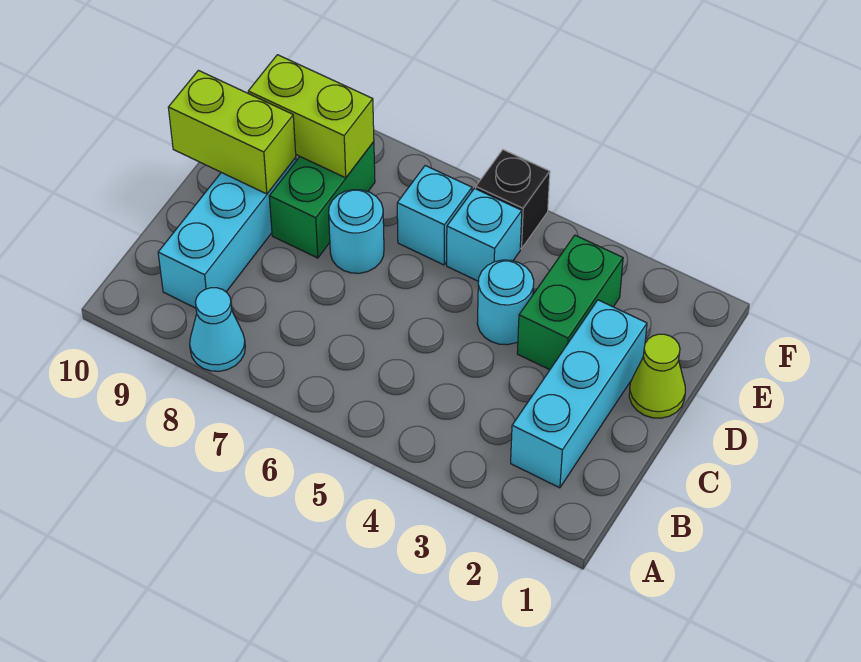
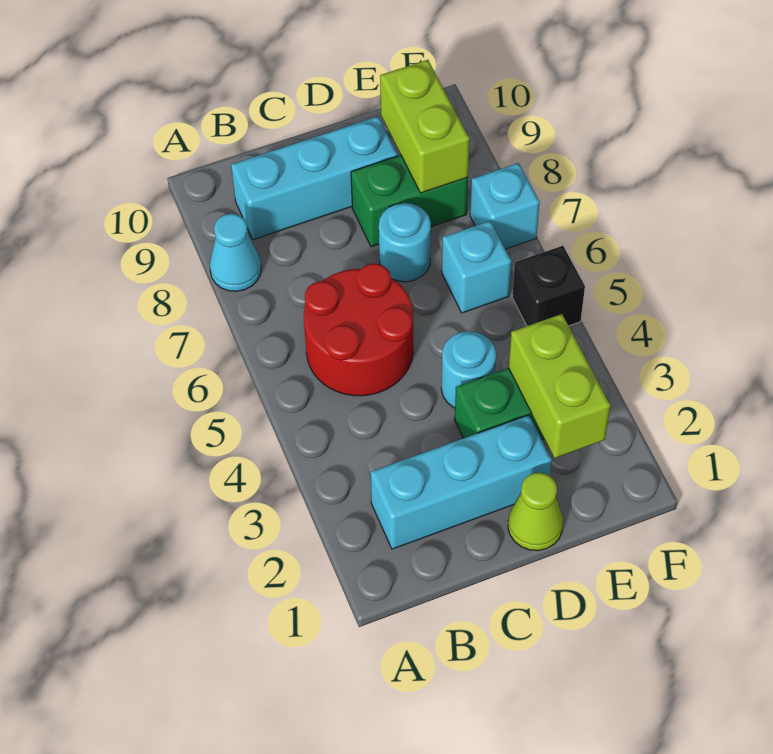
none -> red 2x2 round brick [304,264,413,396]
lime 1x2 brick [168,70,296,194] -> lime 1x2 brick moved to [509,314,610,458]
cyan 1x1 brick [447,189,522,281] -> cyan 1x1 brick moved to [470,163,540,249]

